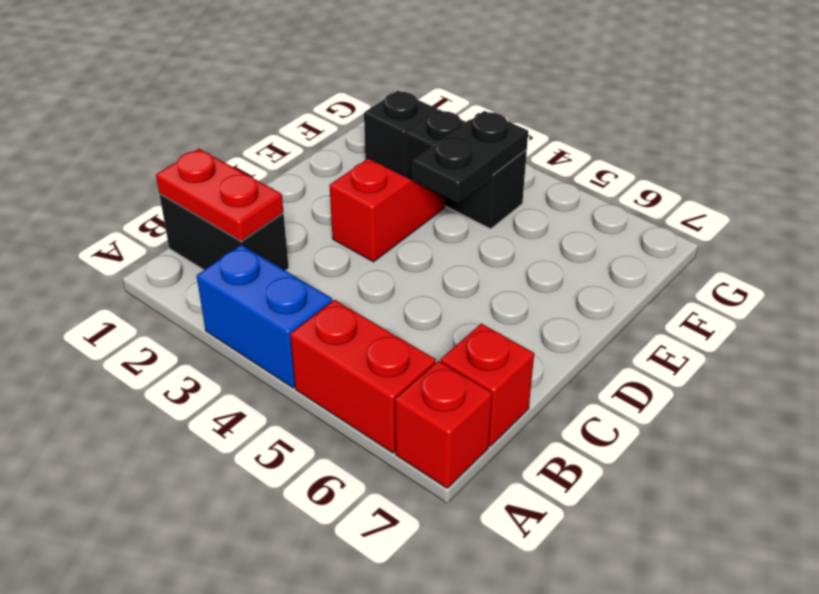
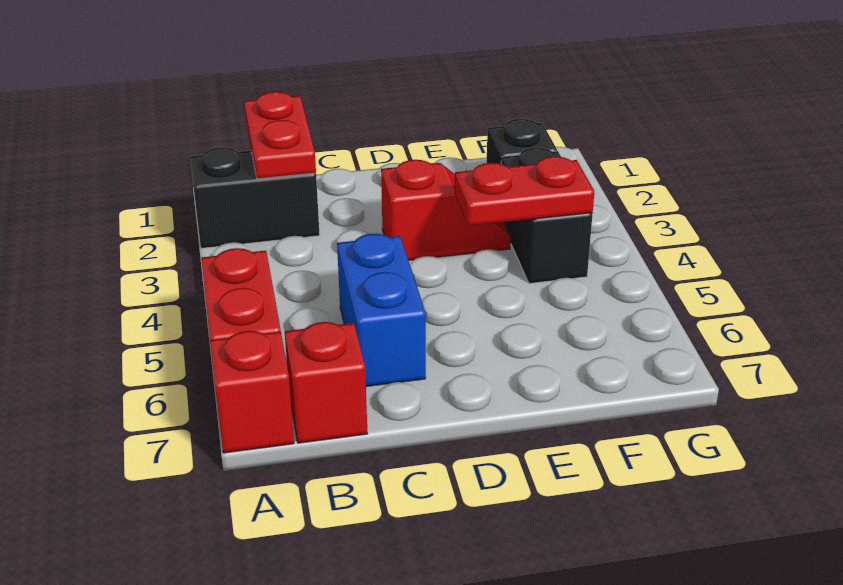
blue 1x2 brick [196,245,332,388] -> blue 1x2 brick moved to [337,234,426,387]
black 1x2 brick [159,194,289,271] -> black 1x2 brick turned to [190,147,320,248]
black 1x2 plate [413,111,528,202] -> red 1x2 plate [455,156,594,226]

